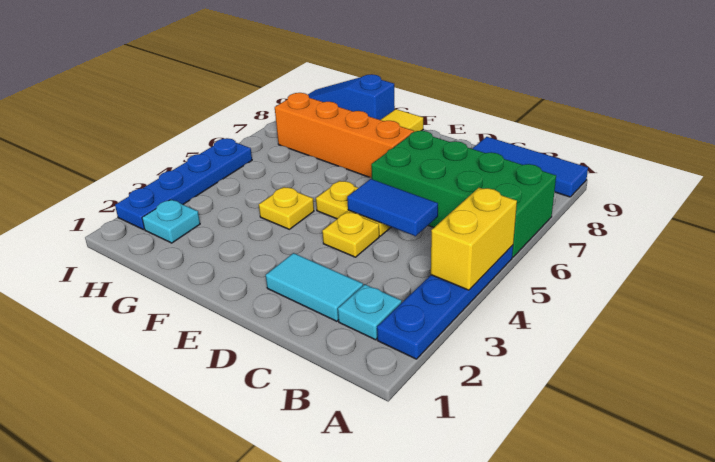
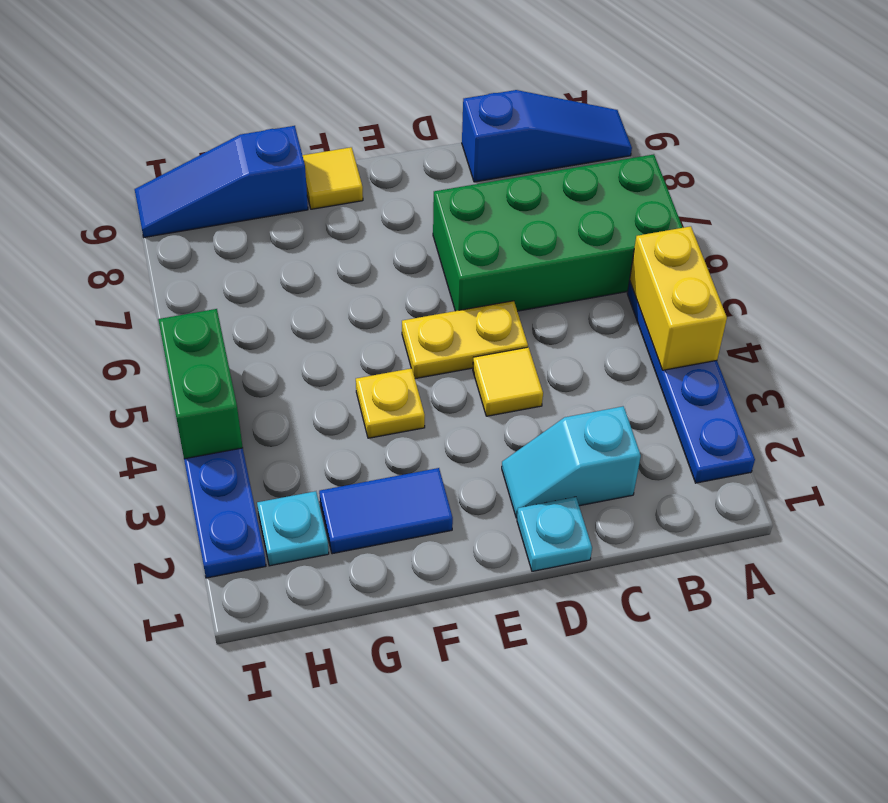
blue 1x3 tile [472,137,588,197] -> blue 1x3 slope [462,90,632,182]
cyan 1x1 plate [338,284,402,340] -> cyan 1x1 plate moved to [517,497,592,571]
cyan 1x2 tile [266,253,363,321] -> cyan 1x2 slope [502,406,641,518]
blue 1x2 tile [347,179,438,236] -> blue 1x2 tile moved to [319,468,453,554]
yellow 1x1 plate [322,212,379,257] -> yellow 1x1 tile [473,347,543,416]
orange 1x4 brick [275,93,414,178] -> none
none -> green 1x2 brick [158,309,243,459]

